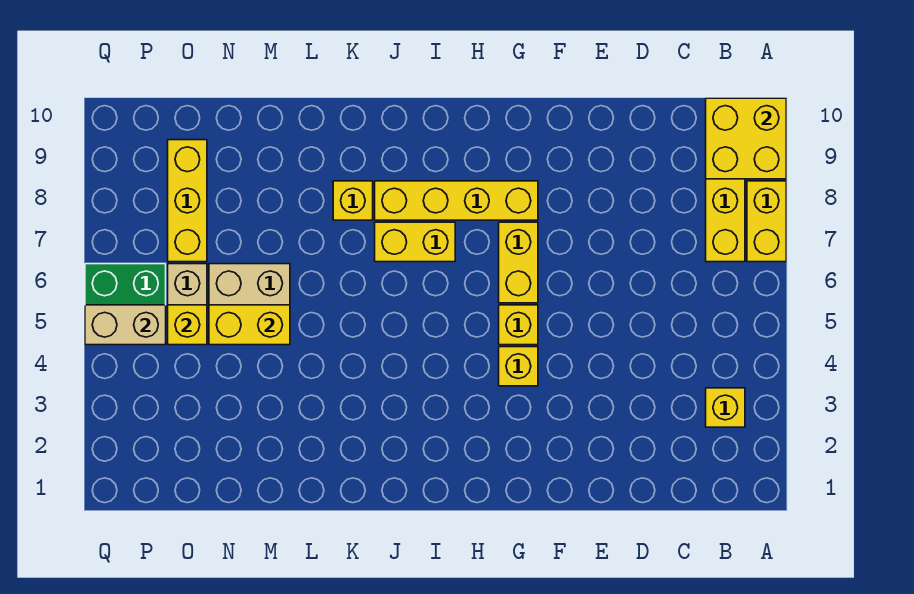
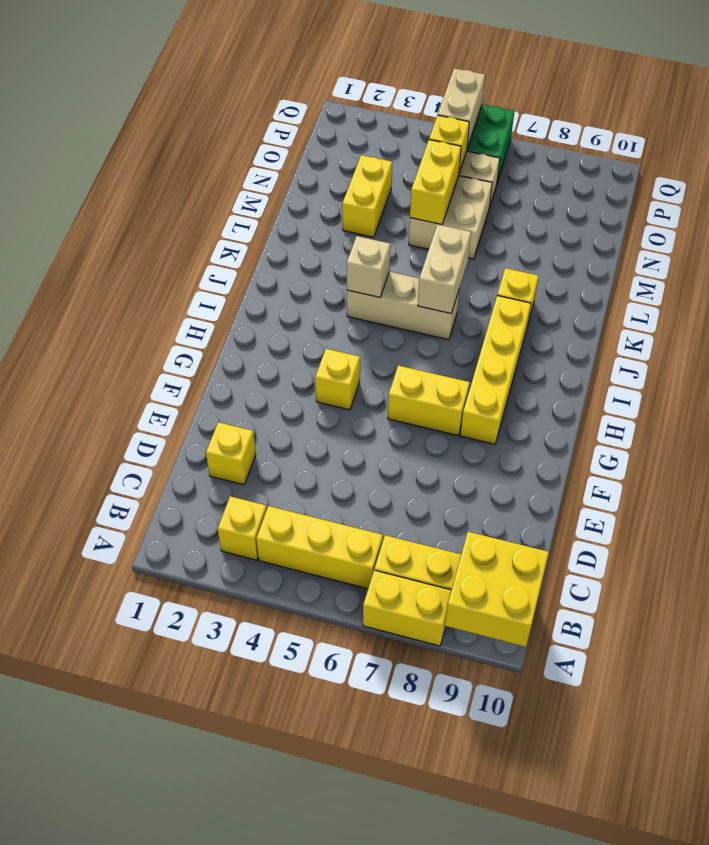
yellow 1x1 brick [499,305,538,345] -> yellow 1x1 brick moved to [206,422,256,485]
yellow 1x2 brick [375,222,455,262] -> yellow 1x2 brick moved to [342,155,392,237]
none -> tan 1x3 brick [347,272,460,340]
none -> tan 1x1 brick [347,236,390,297]
none -> tan 1x2 brick [418,224,471,314]
yellow 1x3 brick [168,140,207,262] -> yellow 1x3 brick moved to [256,506,383,589]

